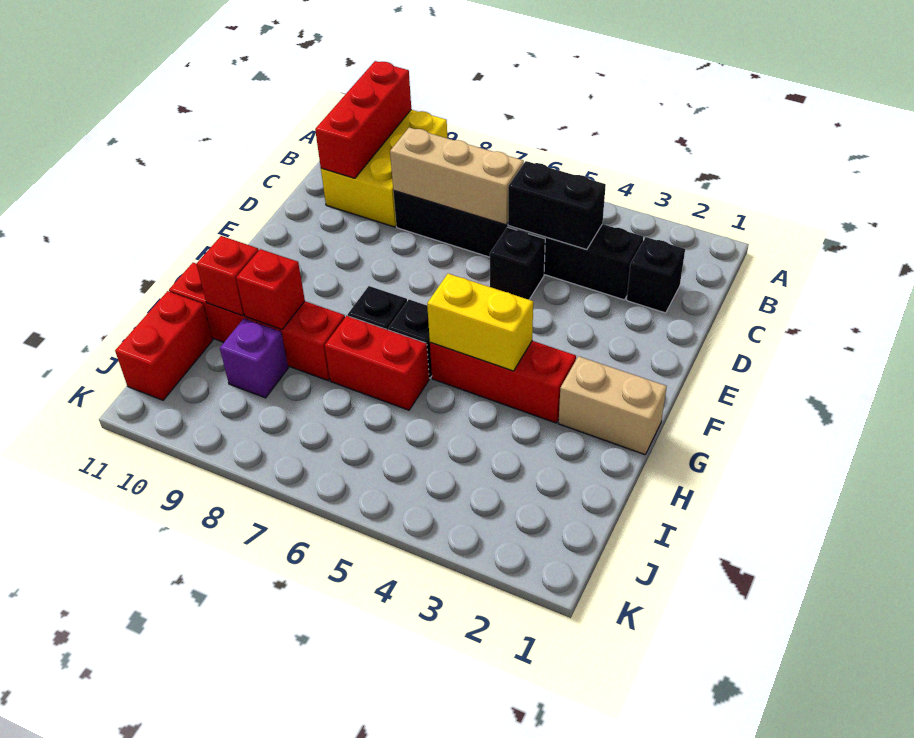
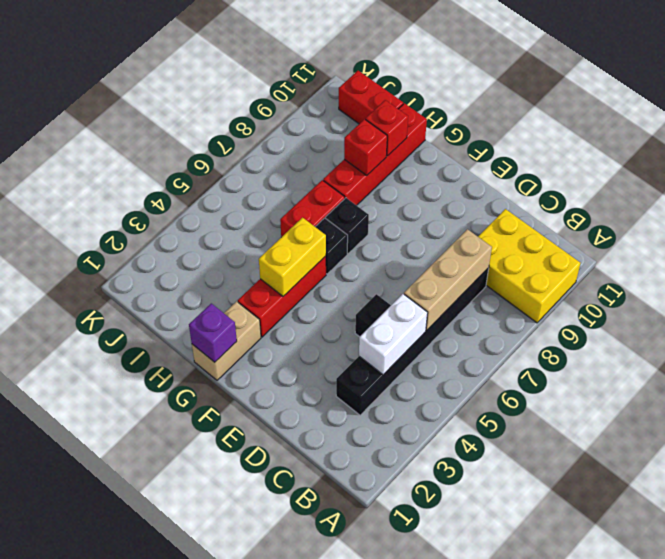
red 1x3 brick [315,61,411,178] -> none
black 1x1 brick [627,237,685,313] -> none
black 1x2 brick [508,161,606,250] -> white 1x2 brick [359,294,428,375]
purple 1x1 brick [220,319,288,398] -> purple 1x1 brick moved to [189,303,237,362]

